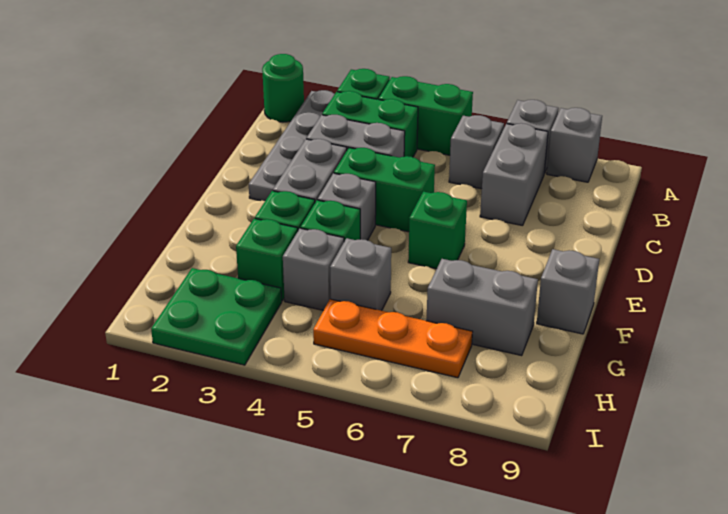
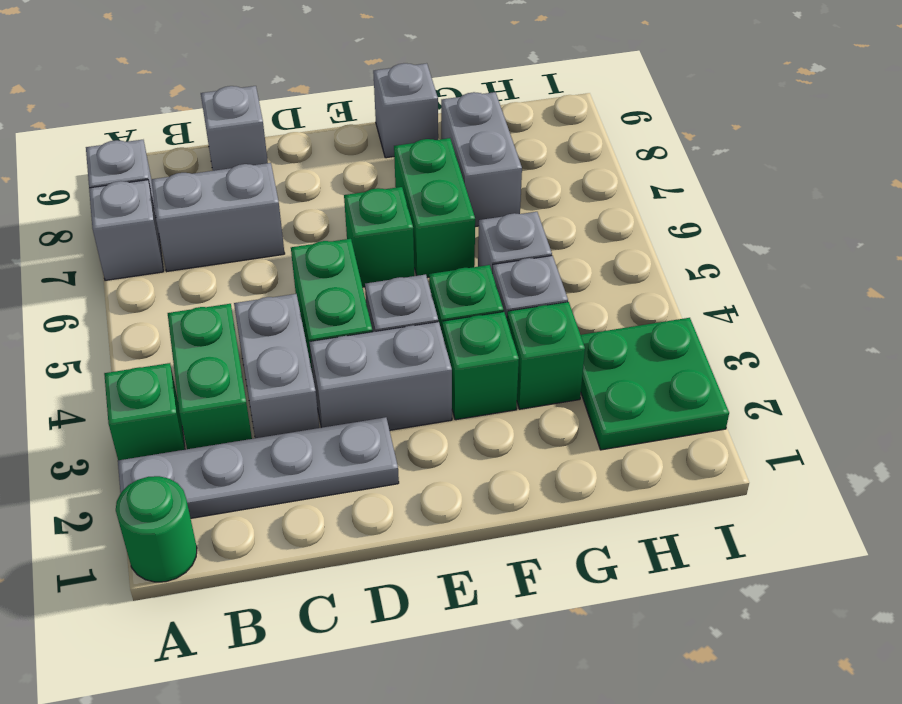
green 1x2 brick [379,76,473,155] -> green 1x2 brick moved to [394,138,475,278]
grey 1x1 brick [449,115,504,189] -> grey 1x1 brick moved to [201,86,268,171]
orange 1x3 plate [313,299,472,378] -> none

